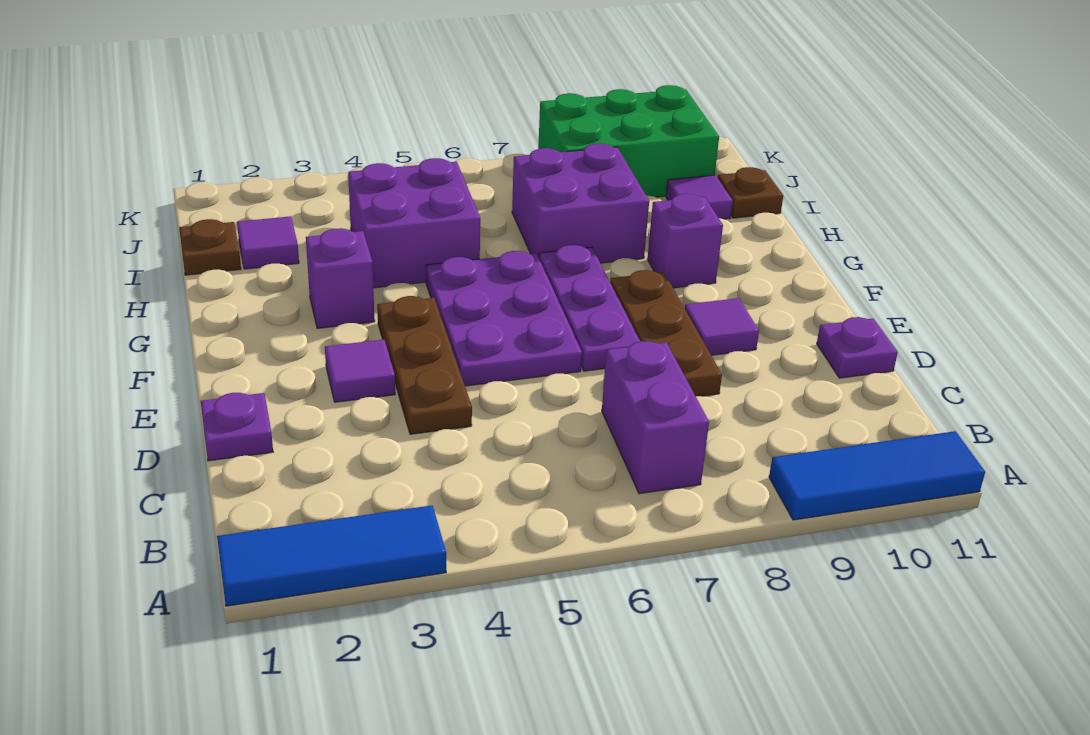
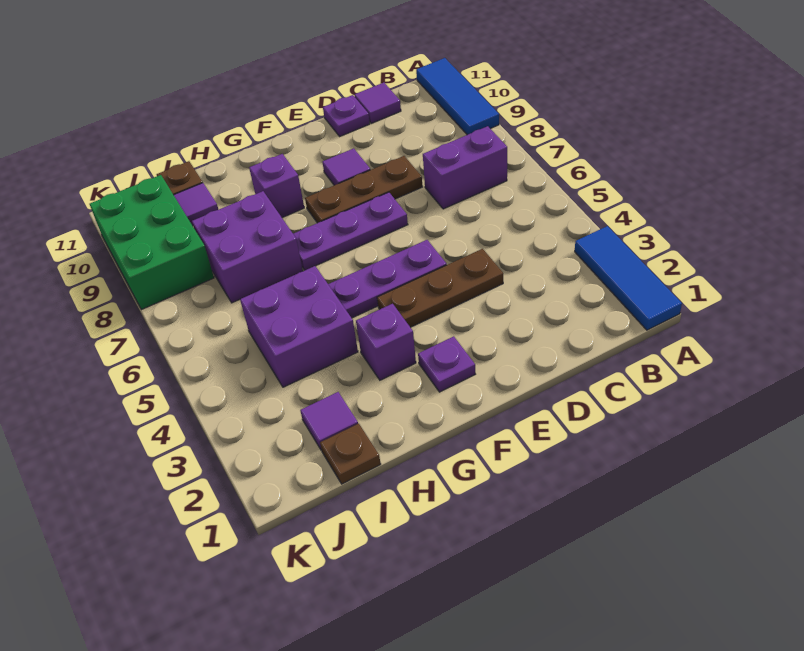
purple 1x1 plate [201,393,273,461] -> purple 1x1 plate moved to [418,336,475,392]
purple 1x1 tile [325,340,395,402] -> purple 1x1 tile moved to [355,83,401,123]
purple 2x3 plate [426,251,582,386] -> purple 1x3 plate [328,240,447,318]

